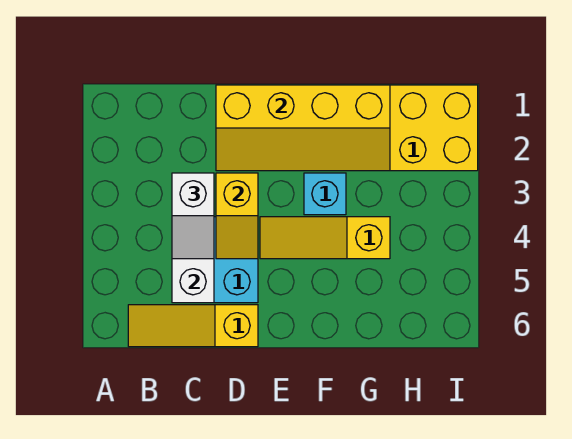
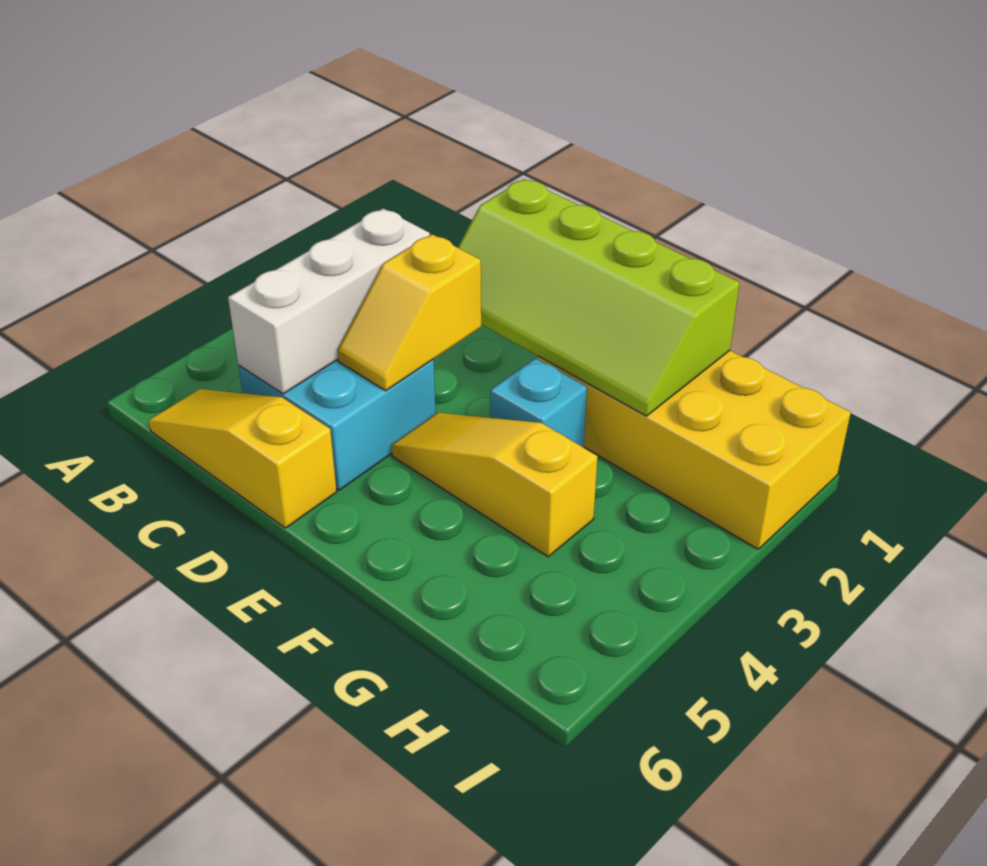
white 1x2 slope [172,173,214,259] -> none
yellow 2x4 slope [216,85,390,171] -> lime 2x4 slope [458,179,739,416]

